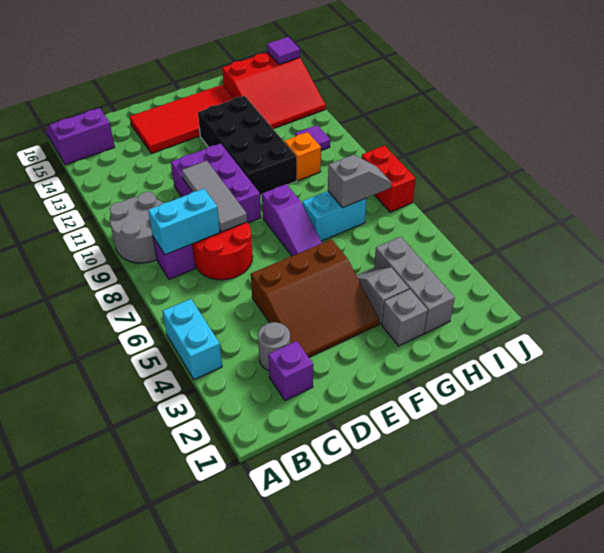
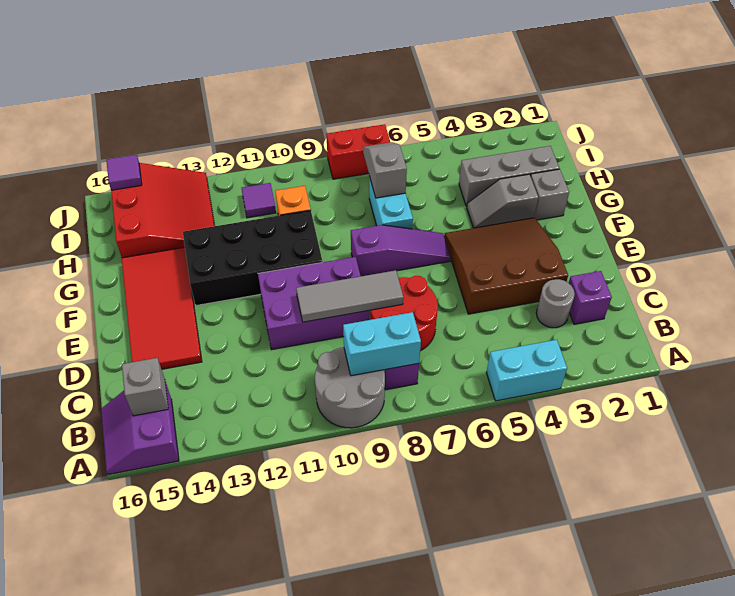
cyan 1x2 brick [148,189,220,255] -> cyan 1x2 brick turned to [343,312,421,376]
none -> grey 1x1 brick [122,358,168,416]
brown 3x3 slope [251,239,380,357] -> brown 3x3 slope turned to [444,218,568,314]

